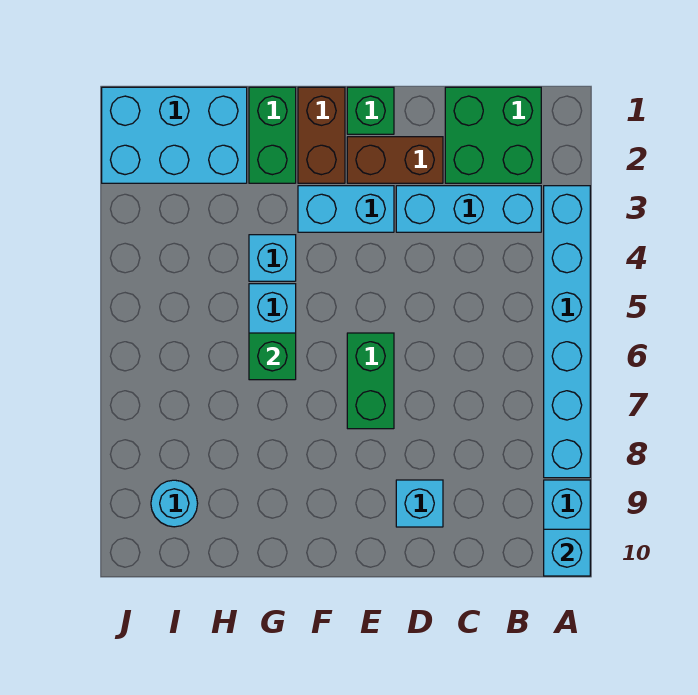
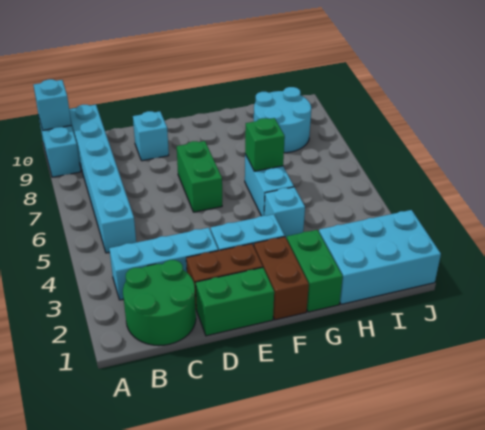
cyan 1x6 brick [544,186,590,478] -> cyan 1x6 brick moved to [69,105,136,253]
green 2x2 brick [445,87,541,183] -> green 2x2 round brick [123,260,196,346]
green 1x1 brick [347,87,394,134] -> green 1x2 brick [196,268,274,336]
cyan 1x1 round brick [151,480,198,527] -> cyan 2x2 round brick [254,87,311,153]

